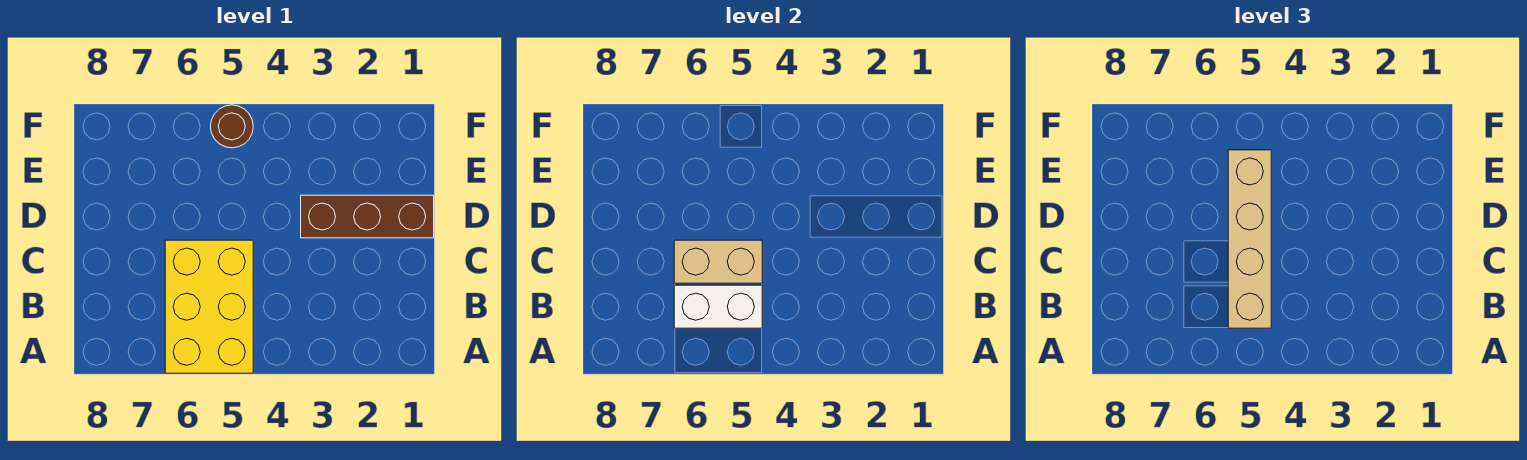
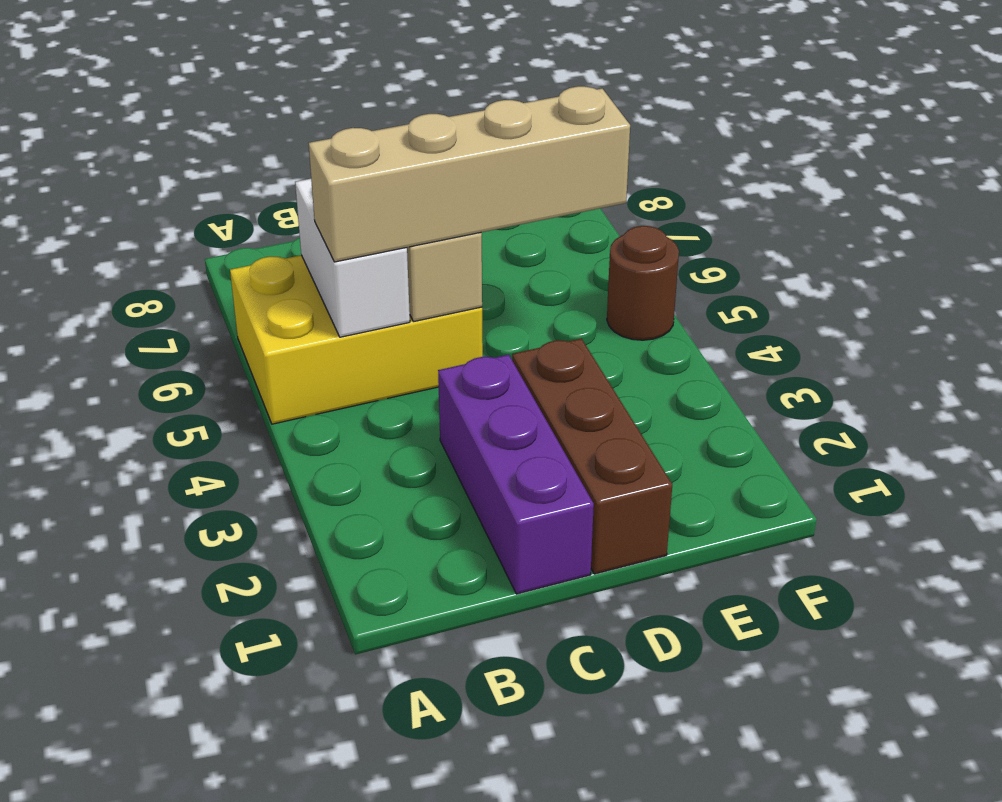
none -> purple 1x3 brick [438,355,594,594]

